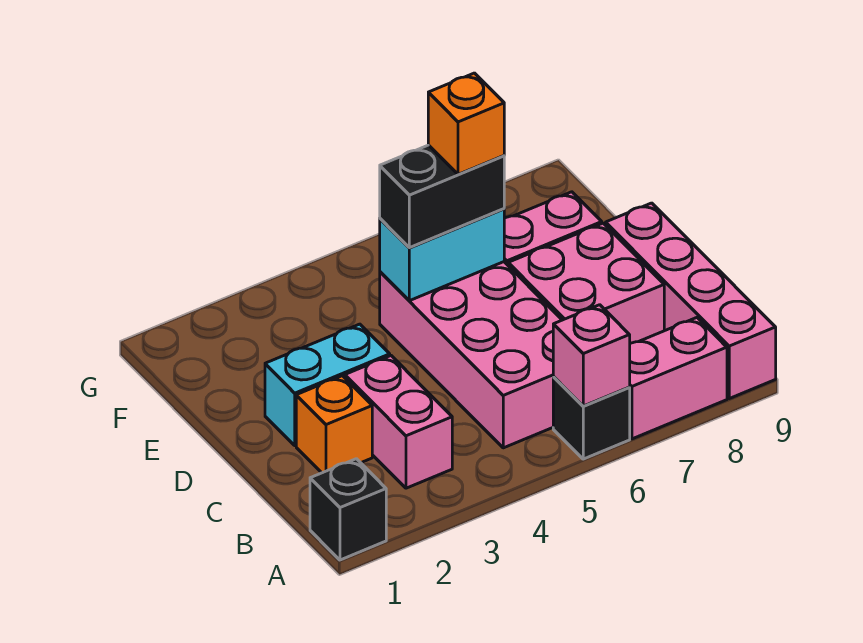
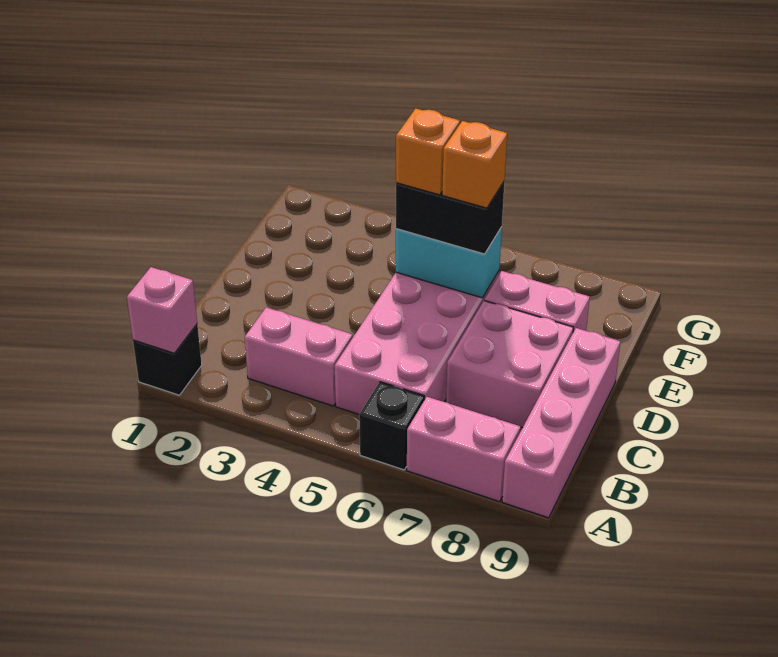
pink 1x1 brick [553,305,630,406] -> pink 1x1 brick moved to [127,267,197,353]
pink 1x2 brick [345,356,452,488] -> pink 1x2 brick turned to [245,307,353,406]
orange 1x1 brick [296,376,372,473] -> orange 1x1 brick moved to [396,108,460,195]
cyan 1x2 brick [265,324,390,446] -> none

